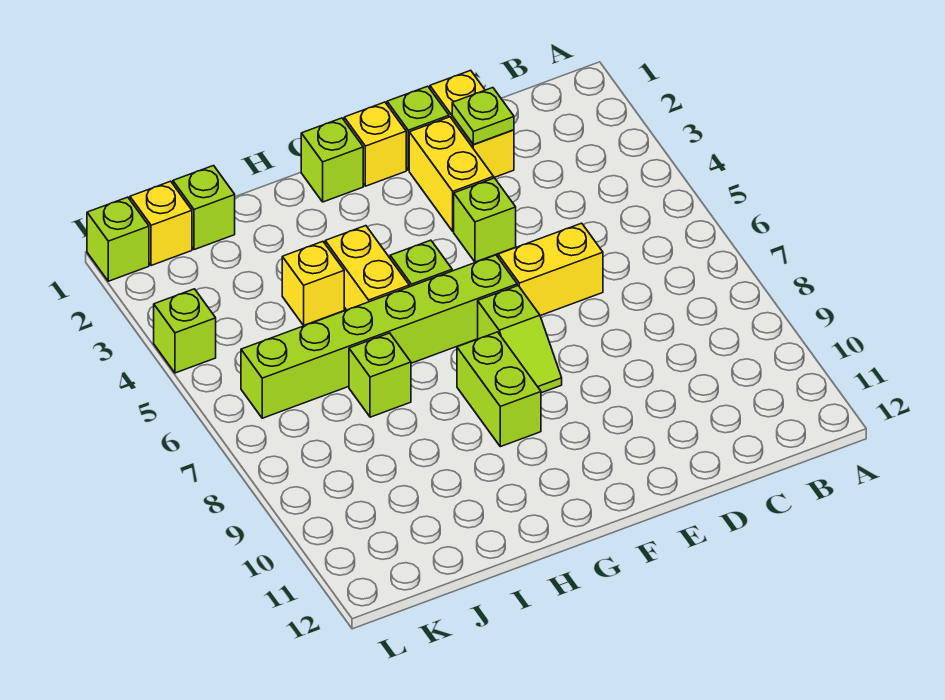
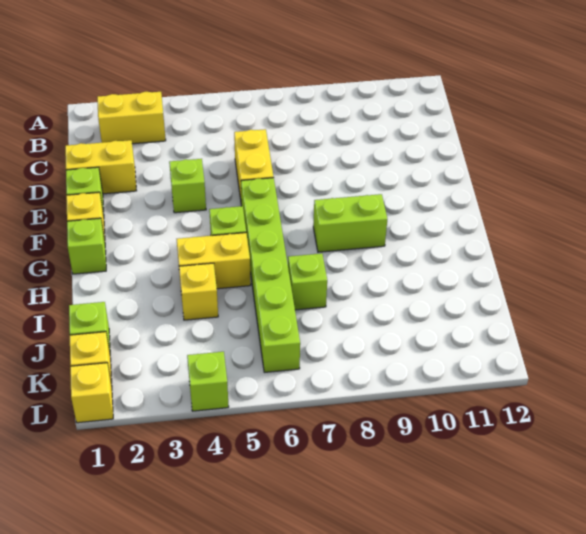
lime 1x1 plate [452,88,514,145] -> none
yellow 1x2 brick [409,117,494,231] -> yellow 1x2 brick moved to [97,92,166,144]
lime 1x2 slope [478,286,562,393] -> none
lime 1x1 brick [87,197,149,281] -> yellow 1x1 brick [70,363,113,423]

